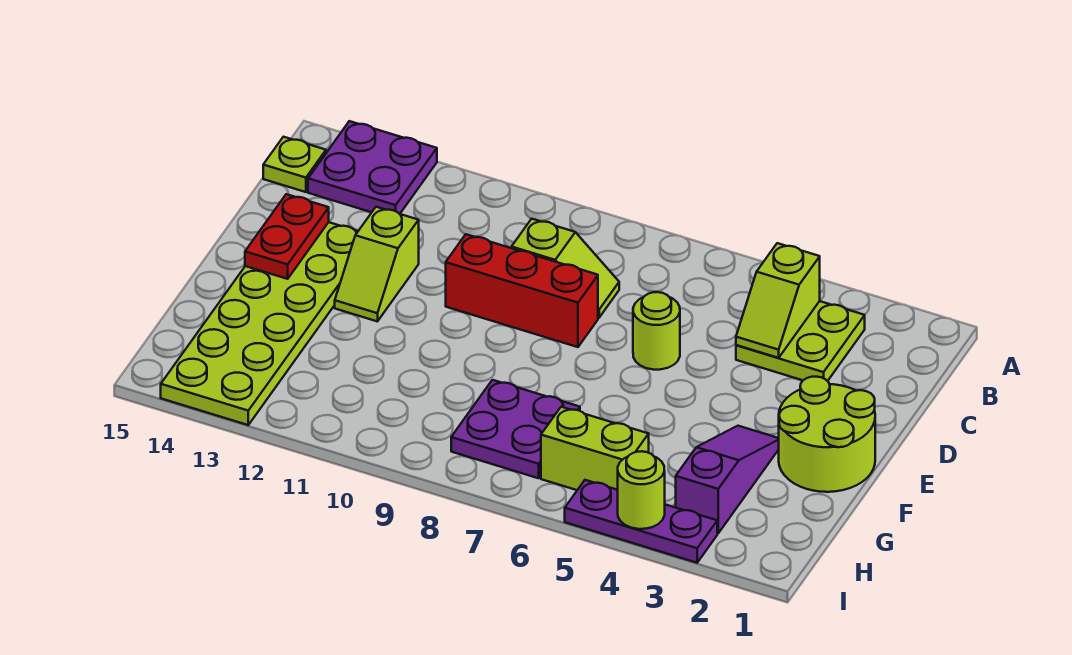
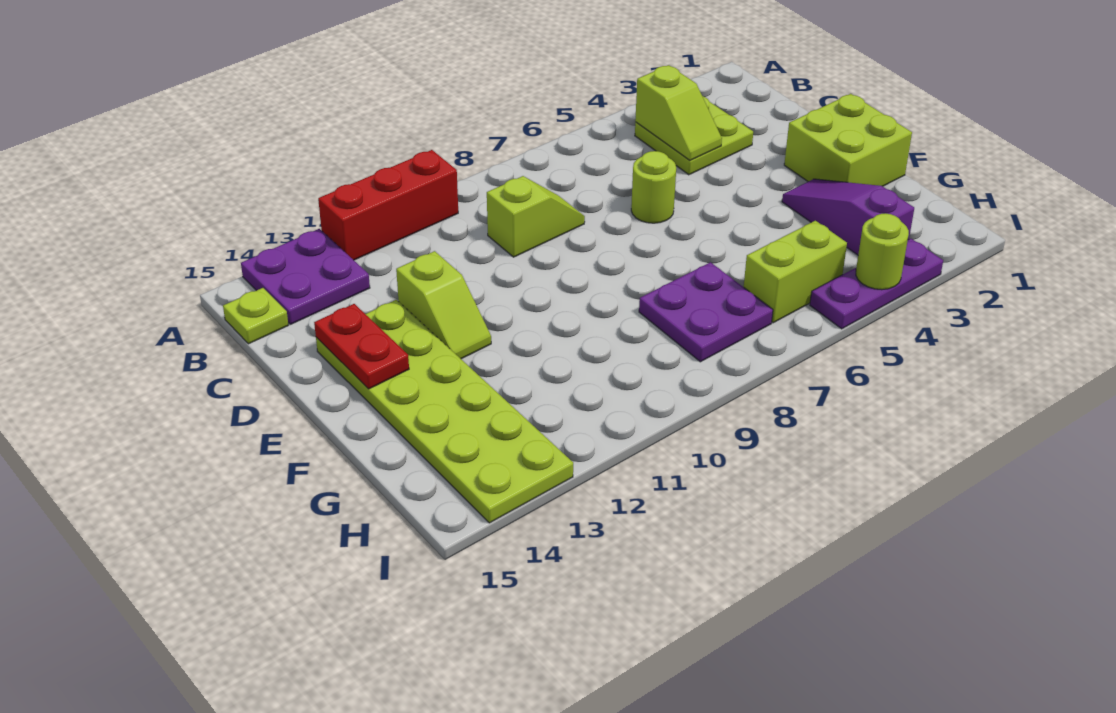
red 1x3 brick [446,234,598,347] -> red 1x3 brick moved to [318,150,458,260]
lime 2x2 round brick [779,377,875,492] -> lime 2x2 brick [784,94,912,186]

